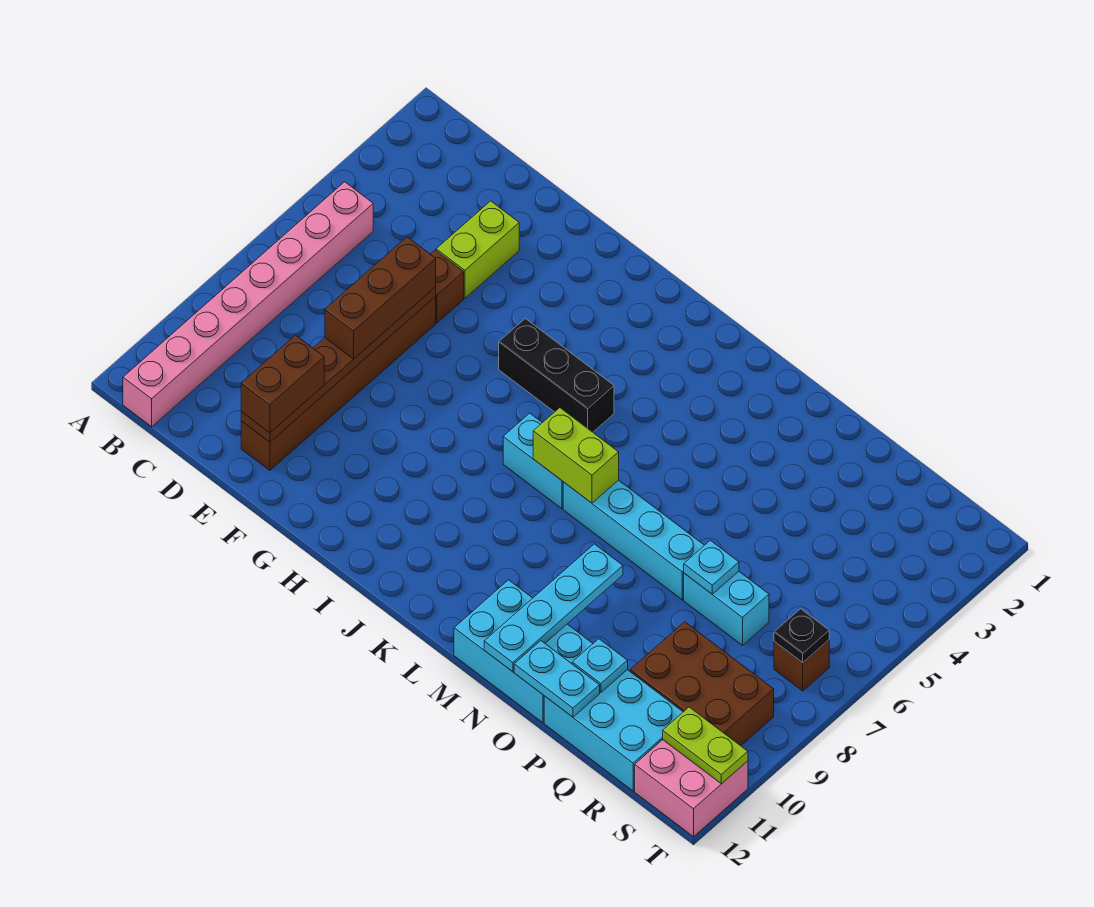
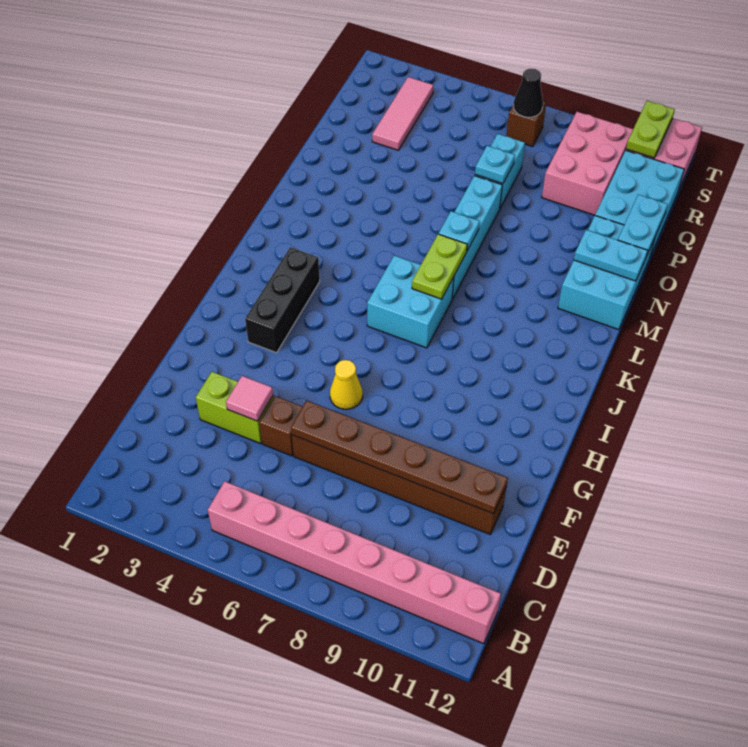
none -> pink 1x1 tile [226,376,273,421]
brown 1x3 brick [325,237,436,359] -> none
brown 1x2 brick [241,335,324,433] -> none
none -> yellow 1x1 cone [330,360,363,409]
black 1x3 brick [499,318,614,432] -> black 1x3 brick moved to [245,247,320,353]
cyan 1x2 brick [503,413,563,509] -> cyan 2x2 brick [367,256,454,348]
lime 1x2 brick [533,408,619,503] -> lime 1x2 plate [412,234,467,299]
cyan 1x4 plate [484,544,623,672] -> cyan 1x2 plate [574,230,648,281]
cyan 1x1 plate [572,639,628,692] -> cyan 1x1 plate moved to [439,211,480,250]
none -> pink 1x3 tile [372,77,434,150]
brown 2x3 brick [630,622,774,746] -> pink 2x3 brick [542,112,633,215]
black 1x1 plate [774,609,829,663] -> black 1x1 cone [513,69,543,117]

